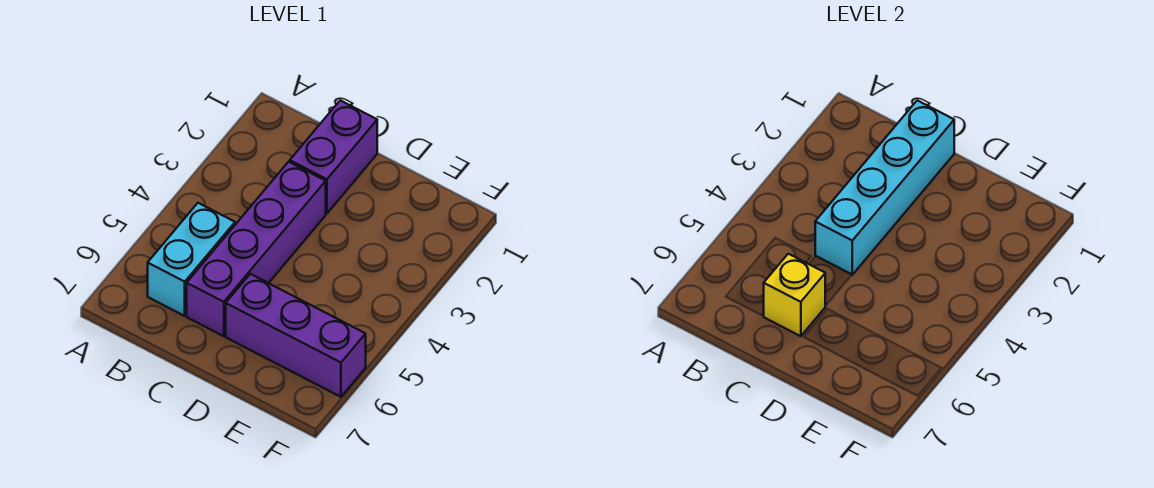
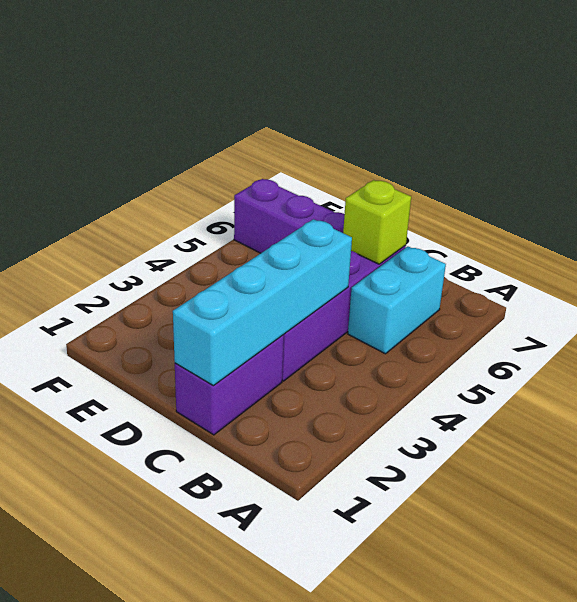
yellow 1x1 brick [764,254,825,336] -> lime 1x1 brick [343,180,411,264]

